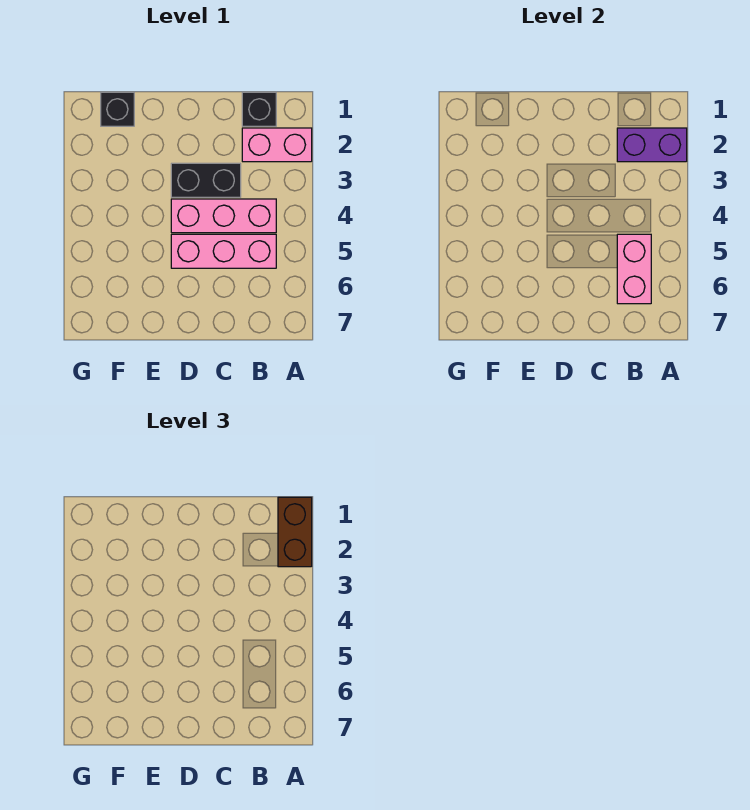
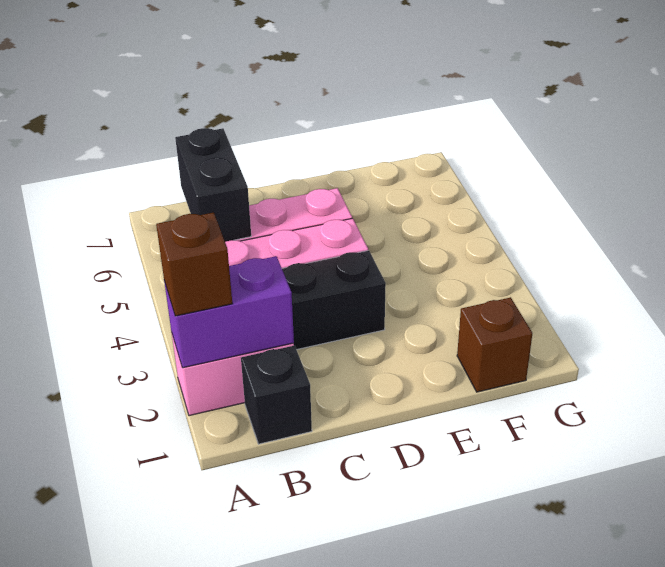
brown 1x2 brick [278,497,312,567] -> brown 1x1 brick [156,212,232,316]
pink 1x2 brick [617,234,651,304] -> black 1x2 brick [175,128,251,242]
black 1x1 brick [101,92,134,126] -> brown 1x1 brick [457,297,532,392]

